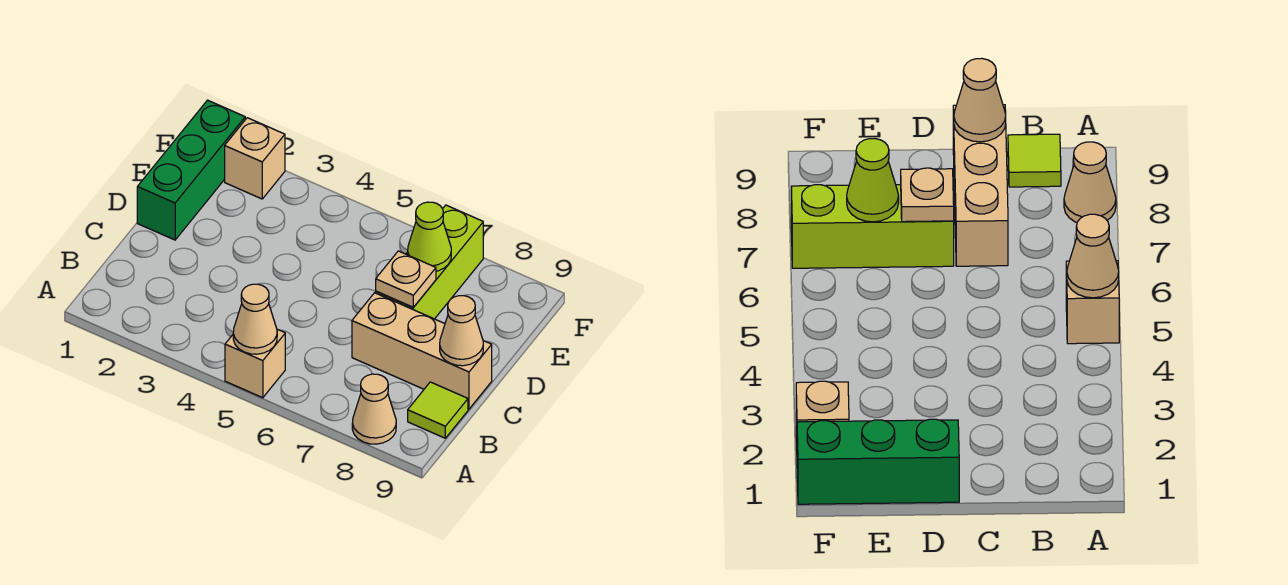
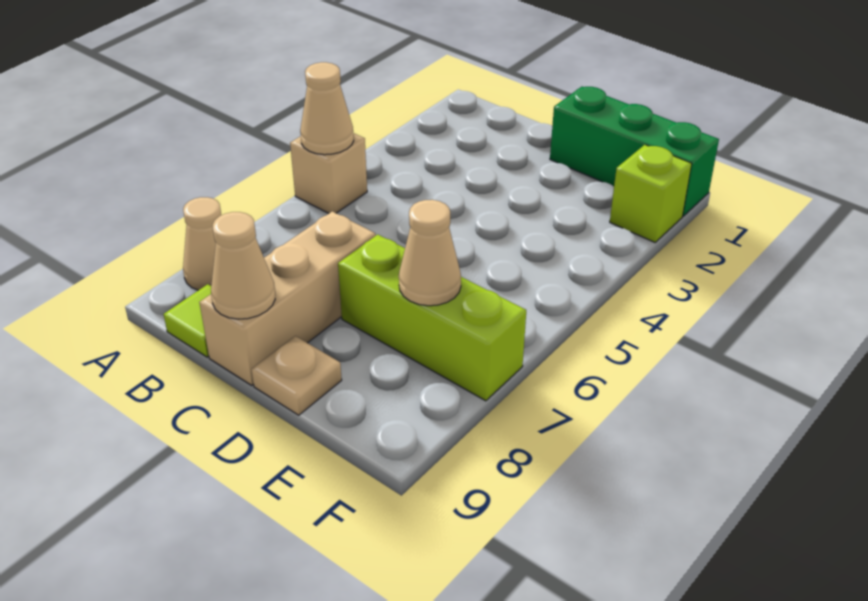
tan 1x1 plate [376,251,436,307] -> tan 1x1 plate moved to [251,336,342,415]
lime 1x1 cone [408,202,451,271] -> tan 1x1 cone [399,200,461,306]
tan 1x1 brick [225,118,285,199] -> lime 1x1 brick [610,145,692,242]

